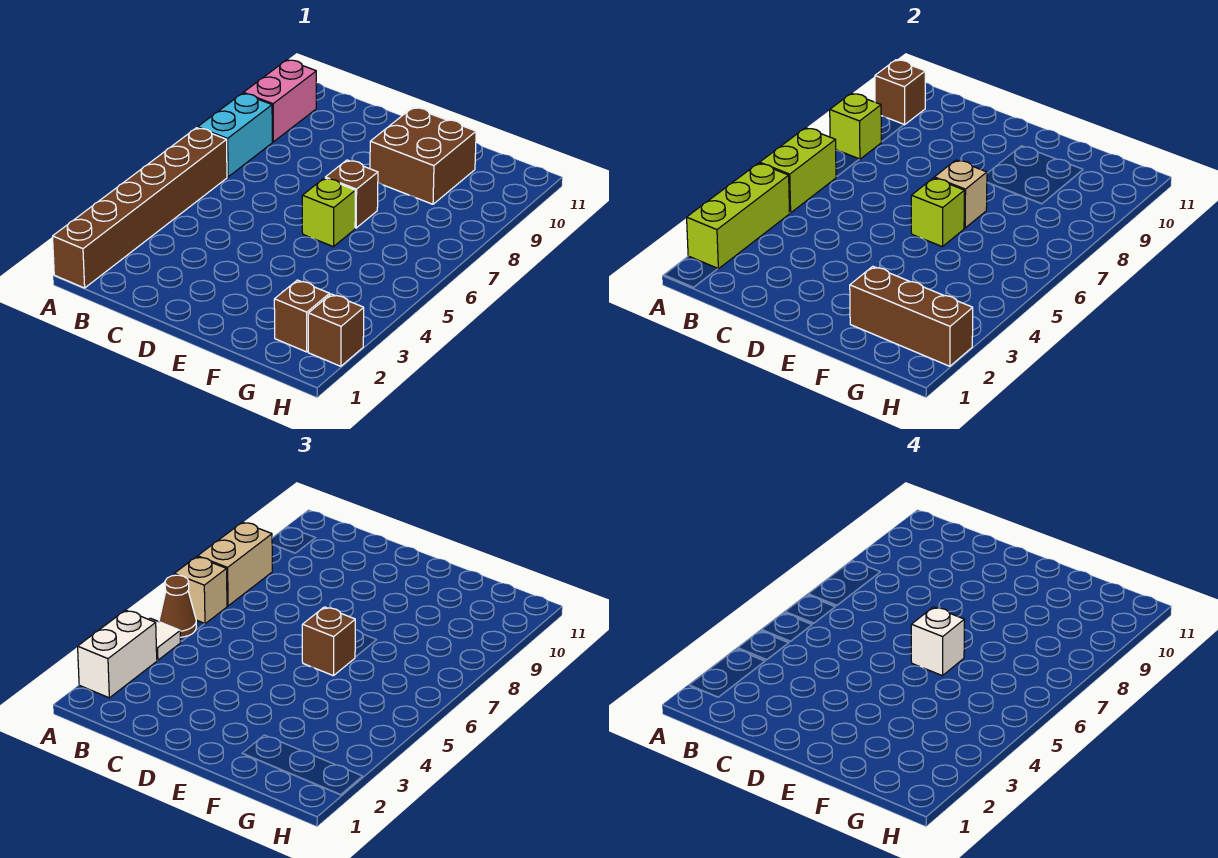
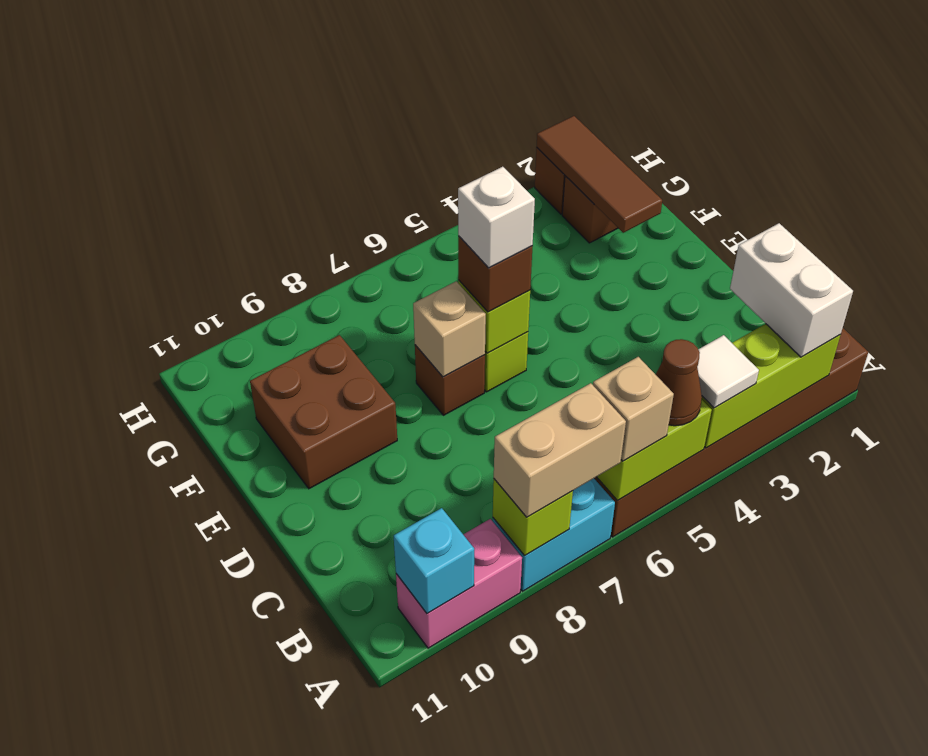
white 1x2 brick [78,610,157,698] -> white 1x2 brick turned to [730,223,853,357]
brown 1x1 brick [875,60,925,125] -> cyan 1x1 brick [394,508,474,614]
brown 1x3 brick [850,266,973,366] -> brown 1x3 tile [537,116,662,233]

